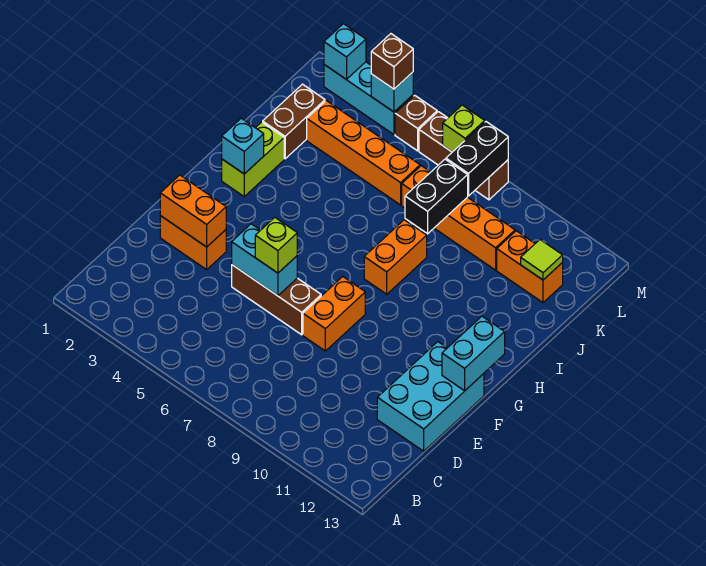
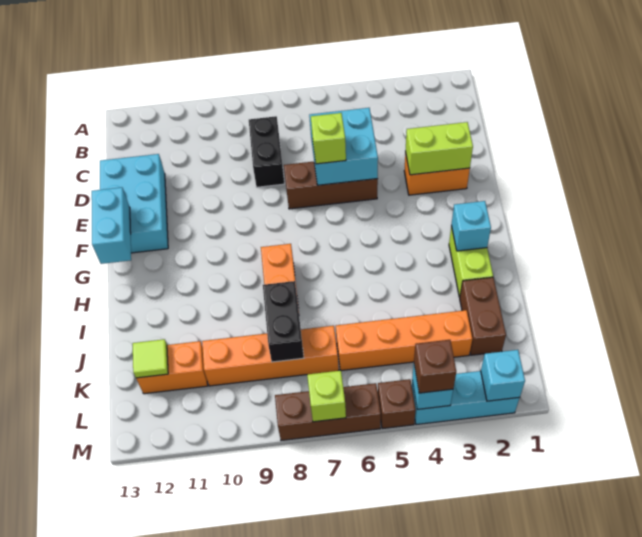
orange 1x2 brick [160,175,226,247] -> lime 1x2 brick [405,122,473,175]
cyan 1x2 brick [232,224,297,296] -> cyan 2x2 brick [309,108,378,185]
orange 1x2 brick [303,277,365,351] -> none
black 1x2 brick [446,122,508,196] -> black 1x2 brick moved to [249,116,285,187]

